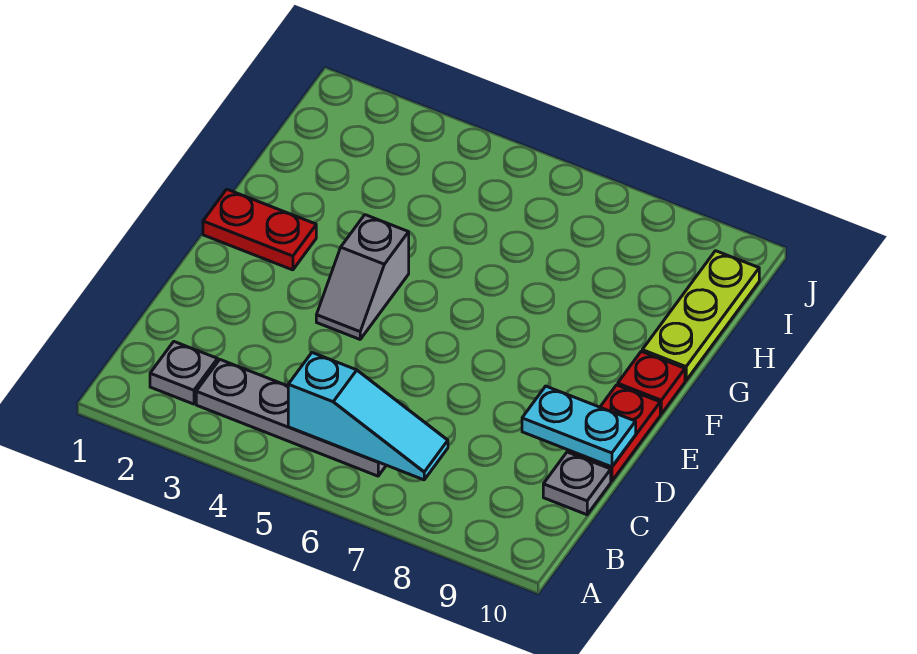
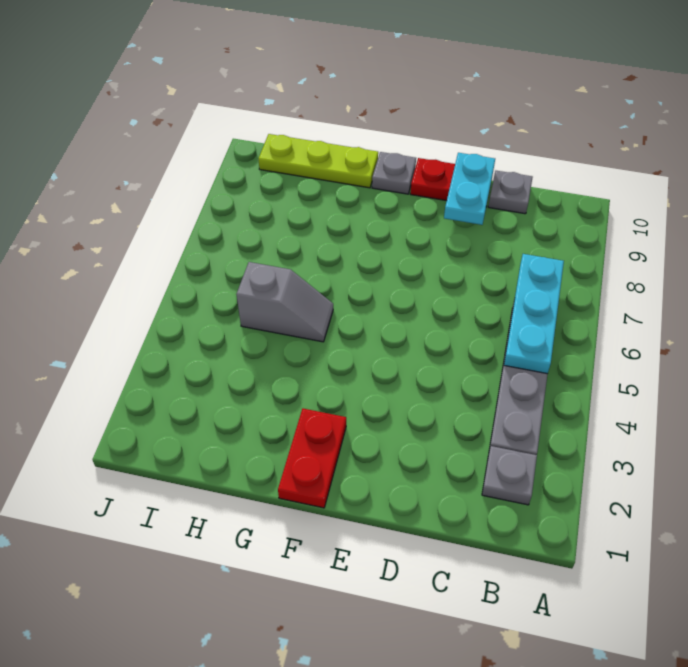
cyan 1x3 slope [288,353,448,480] -> cyan 1x3 plate [504,254,564,374]
grey 1x2 slope [316,215,409,339] -> grey 1x2 slope moved to [236,262,333,342]
red 1x1 plate [618,351,685,414] -> grey 1x1 plate [372,152,416,194]

